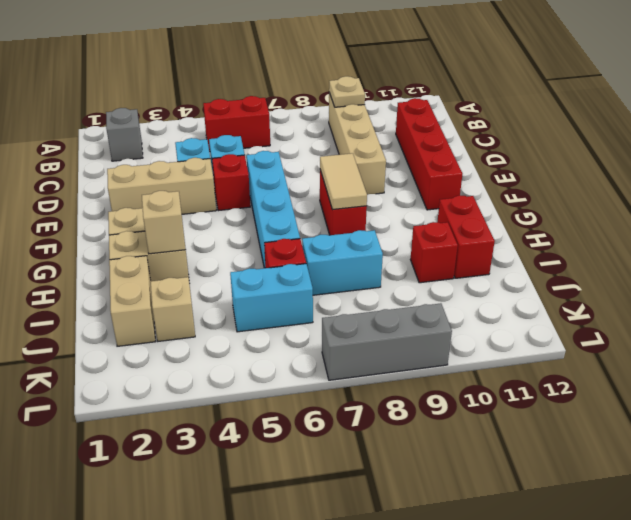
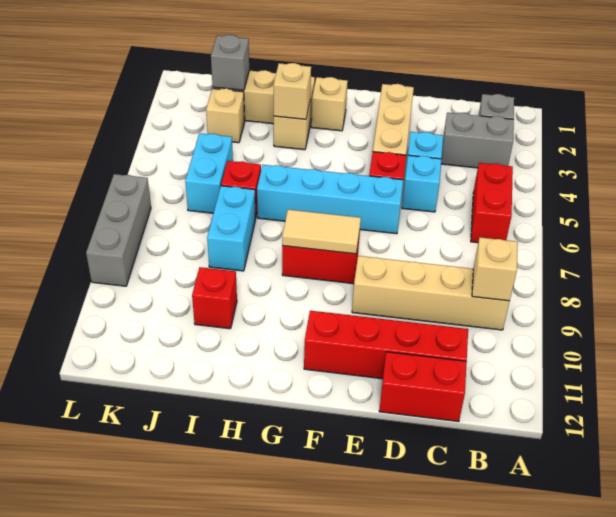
none -> grey 1x2 brick [441,113,514,168]
tan 1x1 plate [329,76,365,107] -> tan 1x1 brick [472,237,518,301]
red 1x2 brick [437,195,495,278] -> red 1x2 brick moved to [379,352,467,422]
none -> grey 1x1 brick [211,35,249,90]

